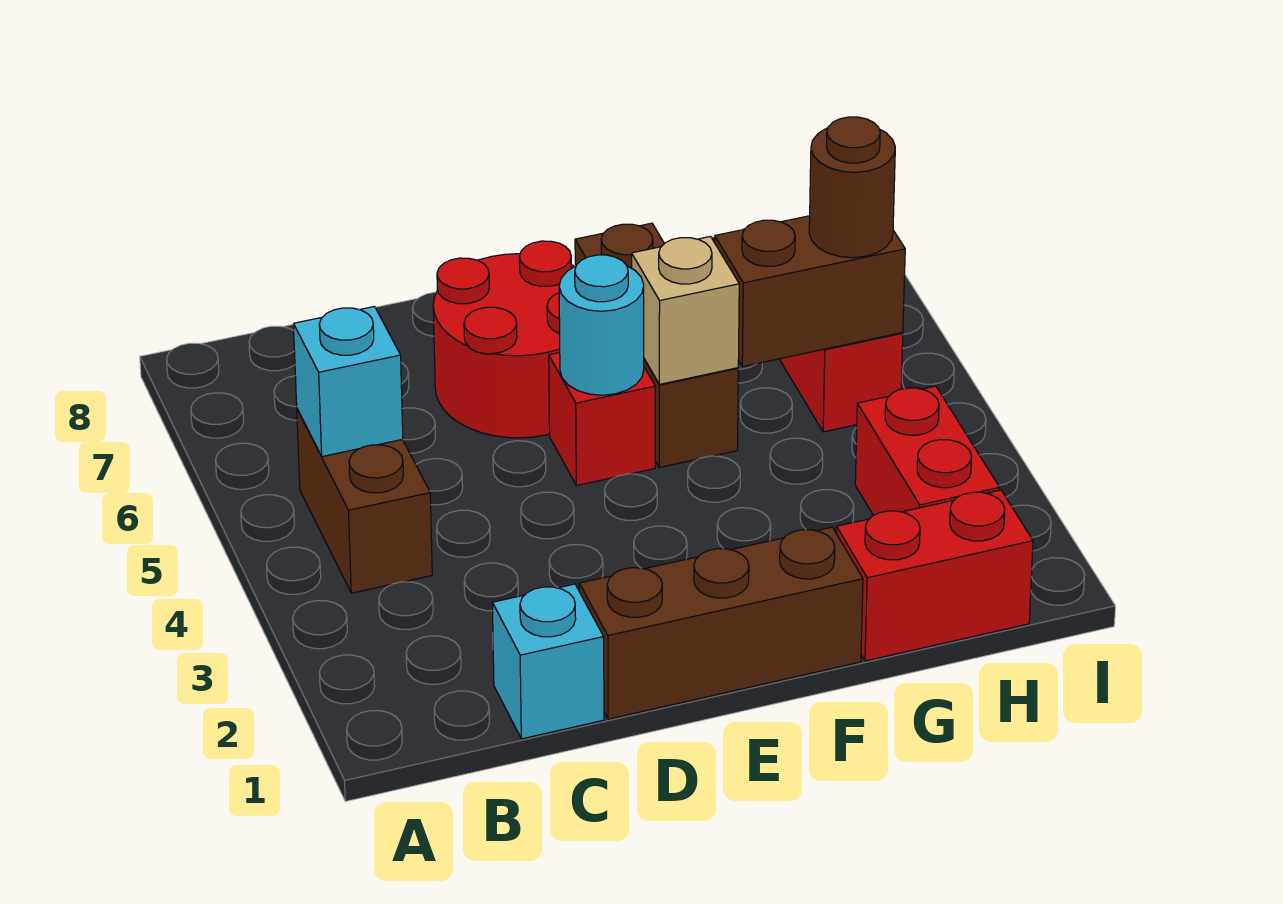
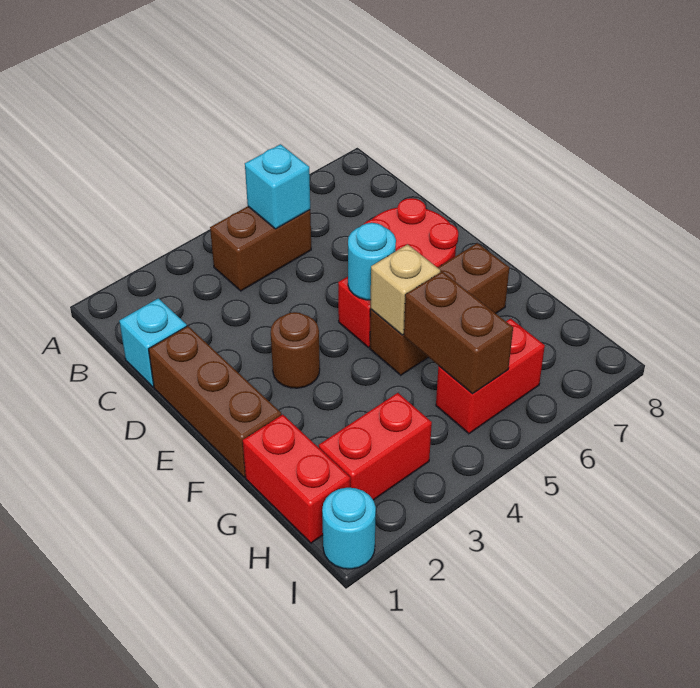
brown 1x1 round brick [809,117,895,258] -> brown 1x1 round brick moved to [271,312,320,388]
none -> cyan 1x1 round brick [322,488,376,569]

